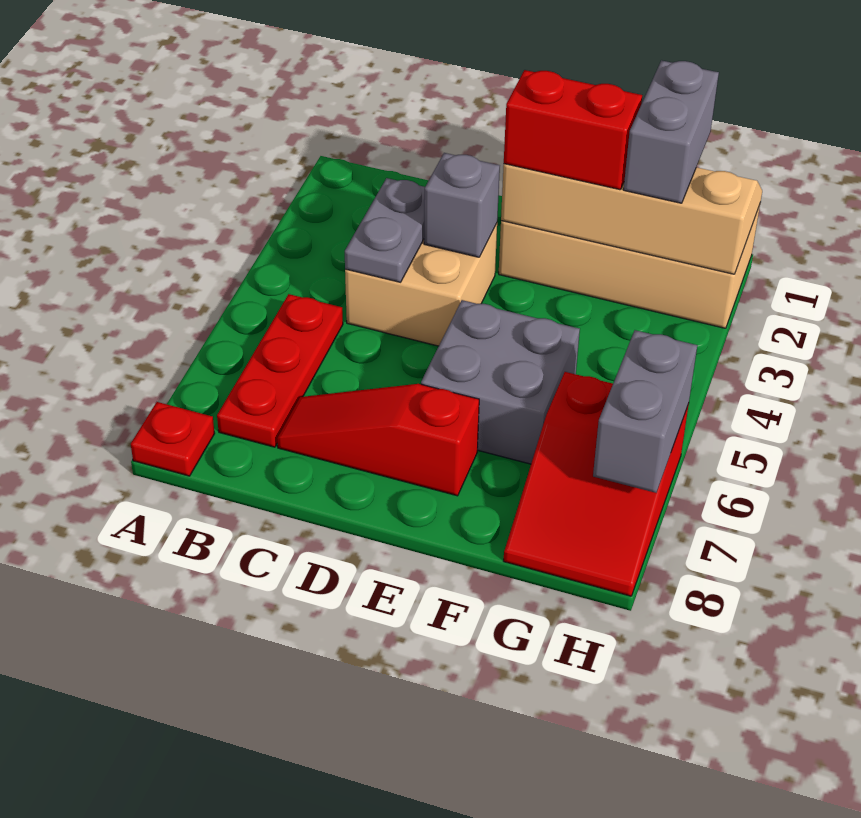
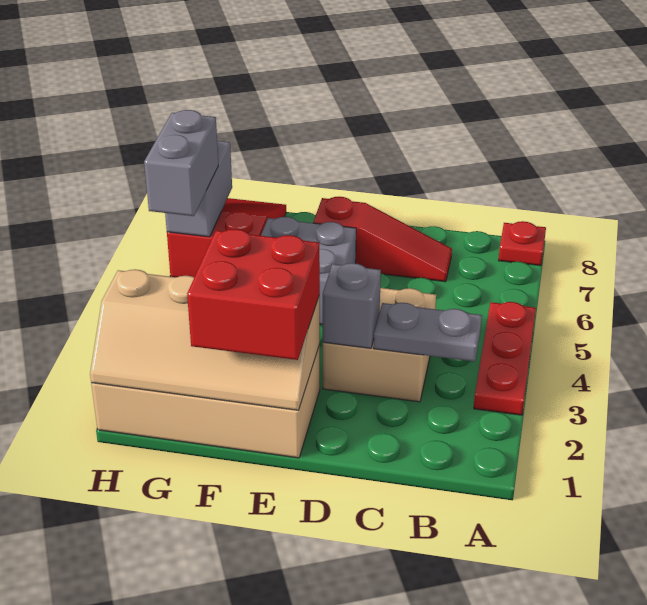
red 1x3 plate [217,294,343,447] -> red 1x3 plate moved to [474,302,536,415]
grey 1x2 plate [345,178,425,282] -> grey 1x2 plate turned to [374,303,482,361]
red 1x2 brick [504,70,642,190] -> red 2x2 brick [187,229,320,360]
grey 1x2 brick [624,60,719,203] -> grey 1x2 brick moved to [144,110,218,216]

